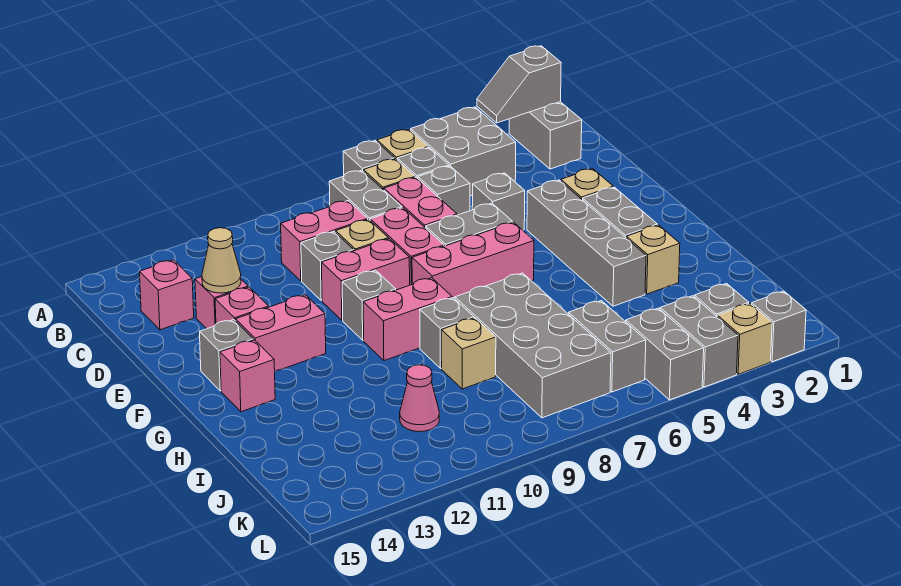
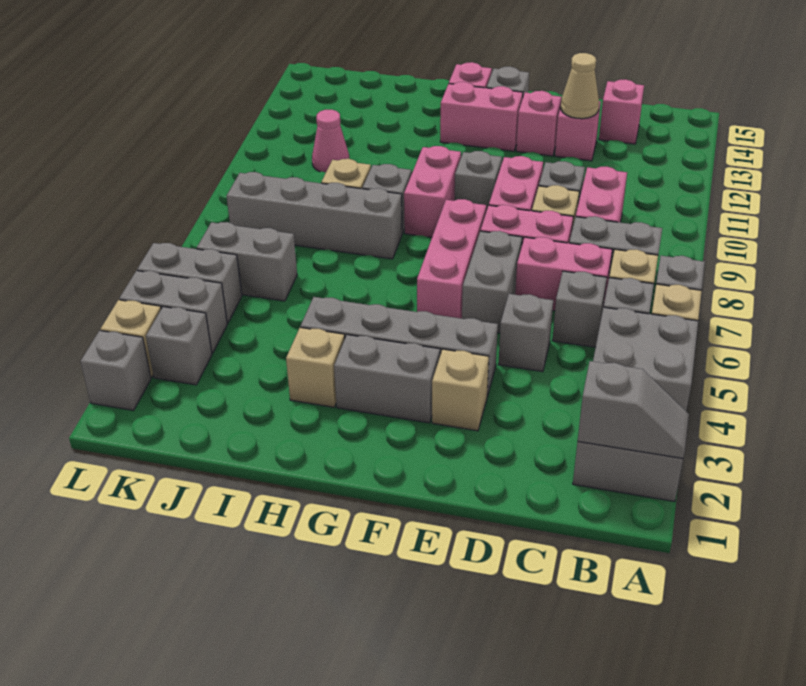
grey 1x2 slope [477,46,561,123] -> grey 1x2 slope turned to [578,361,689,458]
pink 1x2 brick [236,295,326,371] -> pink 1x2 brick turned to [440,82,523,151]
grey 2x4 brick [455,273,611,418] -> grey 1x4 brick [227,172,402,259]

